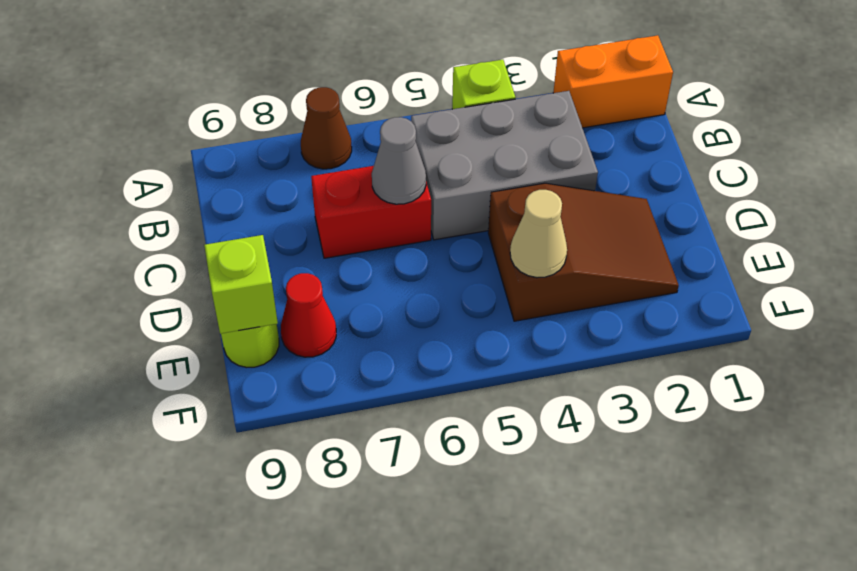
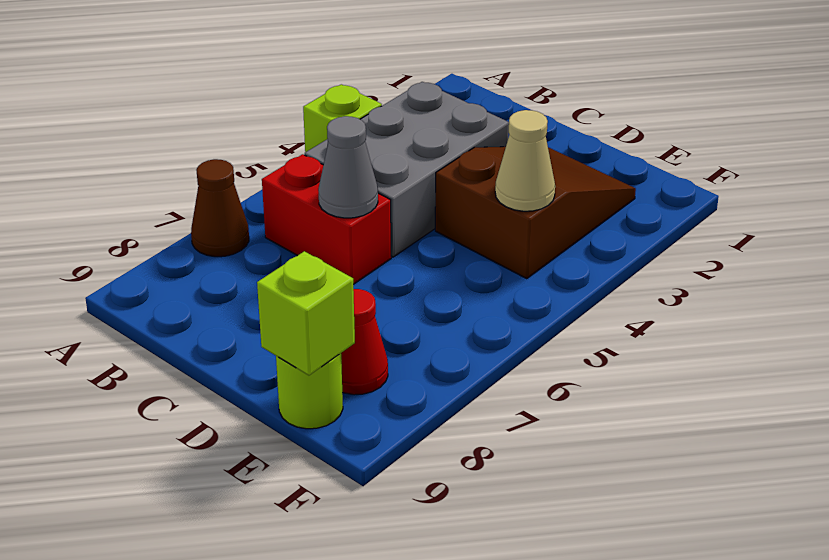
orange 1x2 brick [553,35,673,128] -> none
red 1x2 brick [311,166,431,258] -> red 1x2 brick turned to [262,154,391,284]

